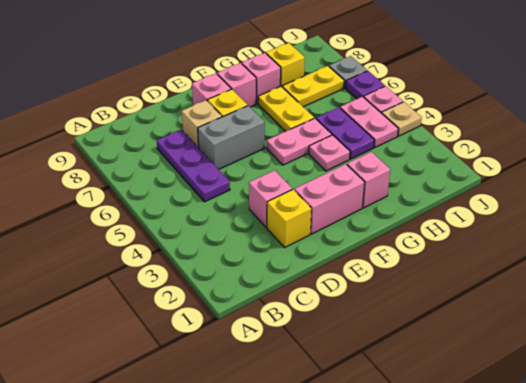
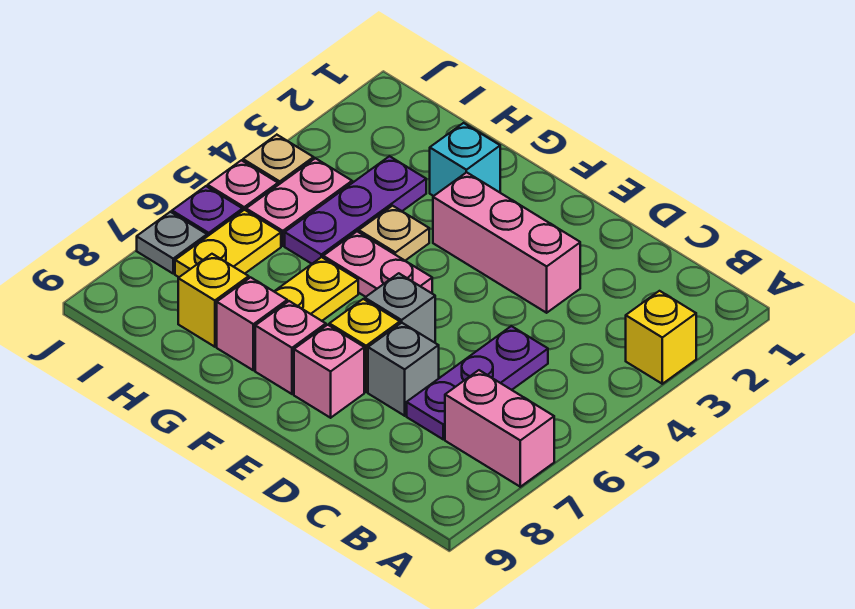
yellow 1x1 brick [267,189,311,247] -> yellow 1x1 brick moved to [626,291,696,384]
pink 1x1 brick [249,170,292,227] -> pink 1x3 brick [433,172,580,313]
grey 1x2 brick [198,106,265,169] -> grey 1x1 brick [365,273,435,343]
tan 1x1 brick [182,100,222,148] -> grey 1x1 brick [368,323,439,416]
pink 1x2 brick [294,164,365,234] -> pink 1x2 brick moved to [445,370,554,487]
pink 1x1 brick [347,152,390,208] -> cyan 1x1 brick [430,123,500,196]
pink 1x1 plate [309,135,350,171] -> tan 1x1 plate [359,206,429,260]
purple 1x2 plate [316,107,374,159] -> purple 1x3 plate [285,156,426,264]
yellow 1x2 plate [282,66,344,107] -> yellow 1x2 plate turned to [175,210,281,277]

